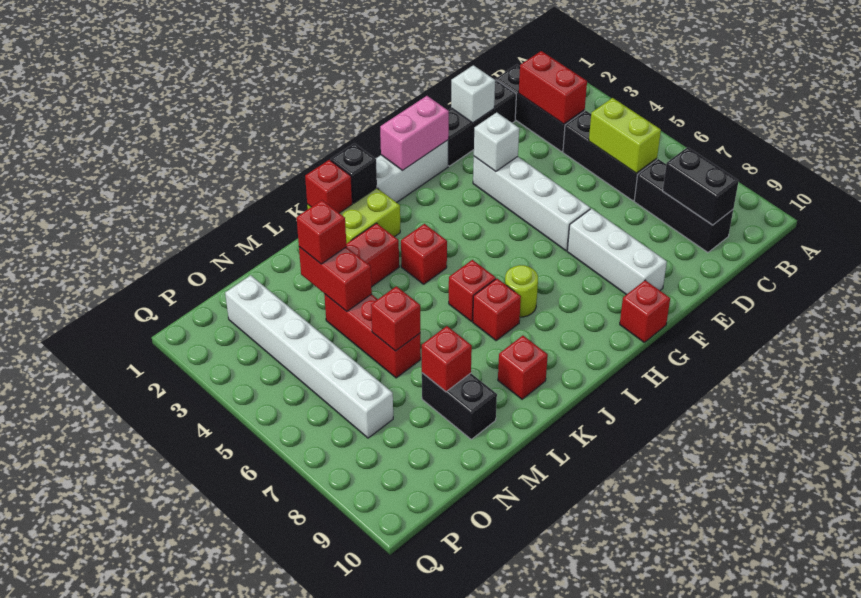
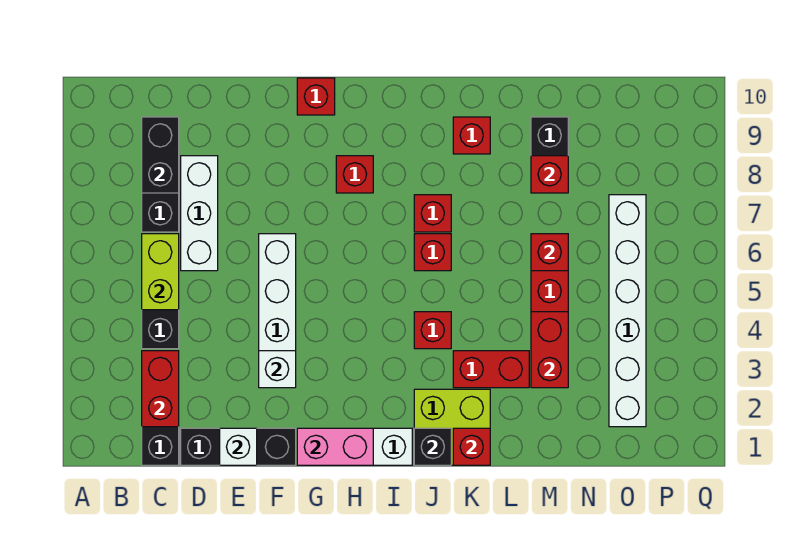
white 1x3 brick [567,209,667,295] -> white 1x3 brick moved to [181,156,218,271]
lime 1x1 round brick [505,265,538,317] -> none
red 1x1 brick [296,200,346,264] -> red 1x1 brick moved to [336,156,373,193]

